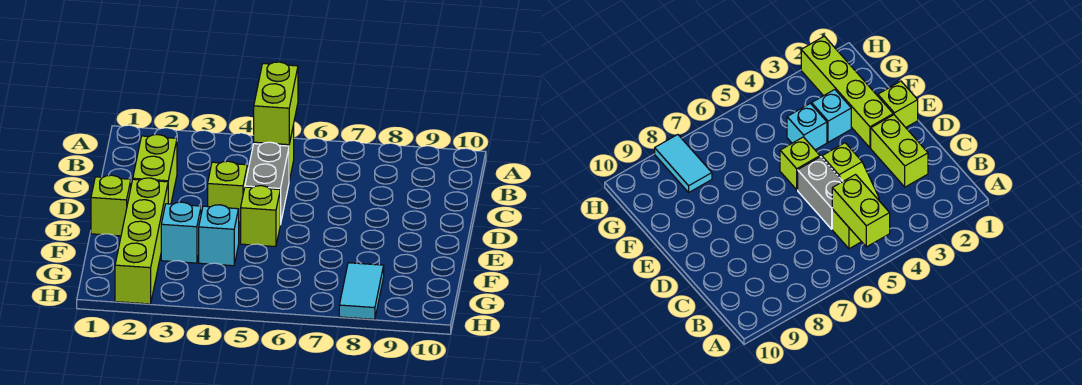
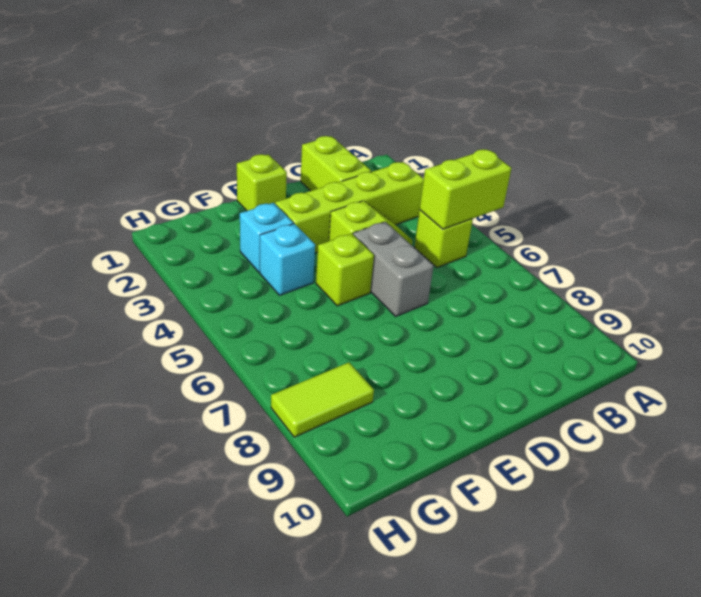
lime 1x2 brick [133,135,177,204] -> lime 1x2 brick turned to [301,136,371,191]
grey 1x2 brick [245,142,289,225] -> grey 1x2 brick turned to [353,222,434,316]
lime 1x4 brick [115,178,168,304] -> lime 1x4 brick moved to [275,162,424,253]
cyan 1x2 tile [339,263,384,319] -> lime 1x2 tile [271,362,374,437]

